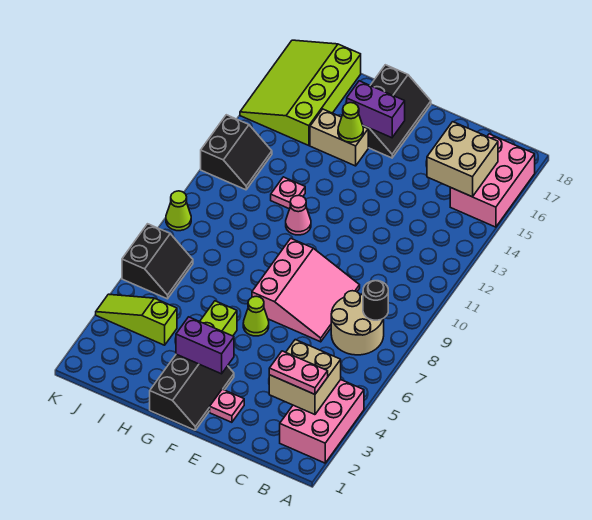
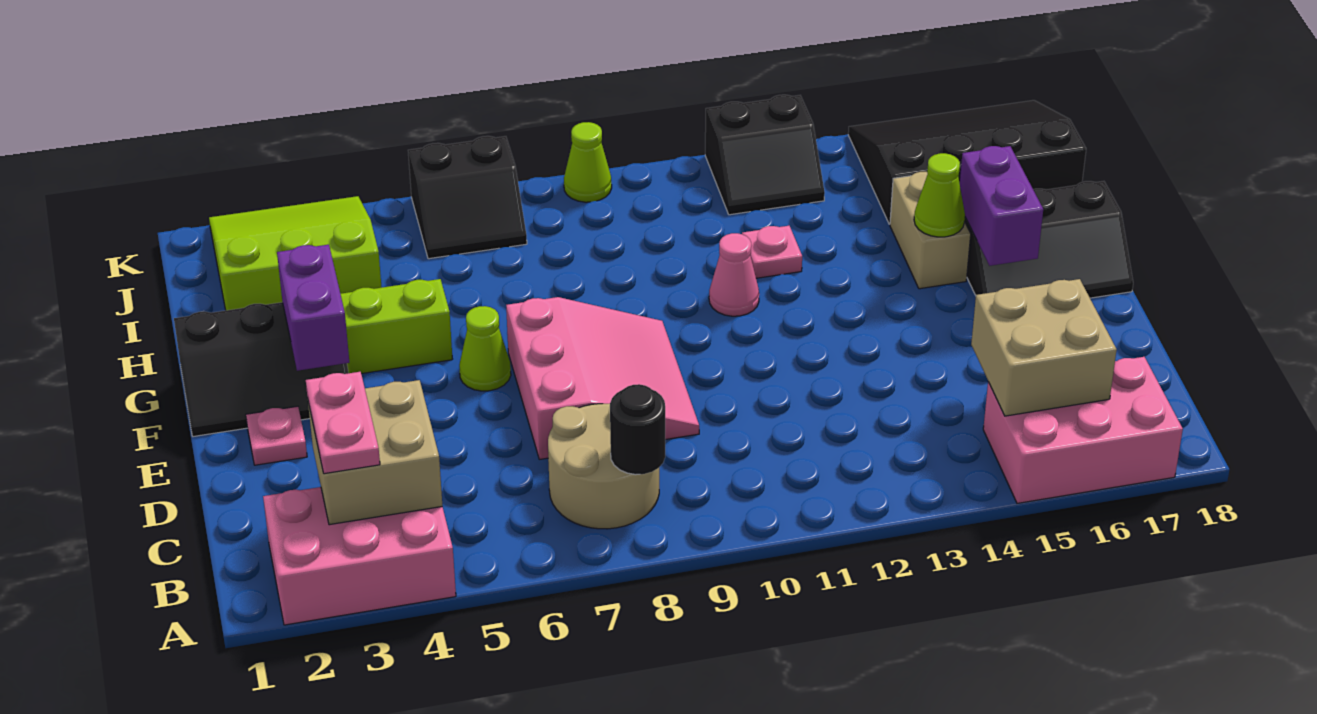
pink 3x3 slope [252,238,360,342] -> pink 3x3 slope turned to [506,297,699,459]
lime 1x3 slope [96,294,177,345] -> lime 3x3 slope [209,196,382,310]
lime 3x4 slope [240,40,361,146] -> black 3x4 slope [848,100,1086,224]

